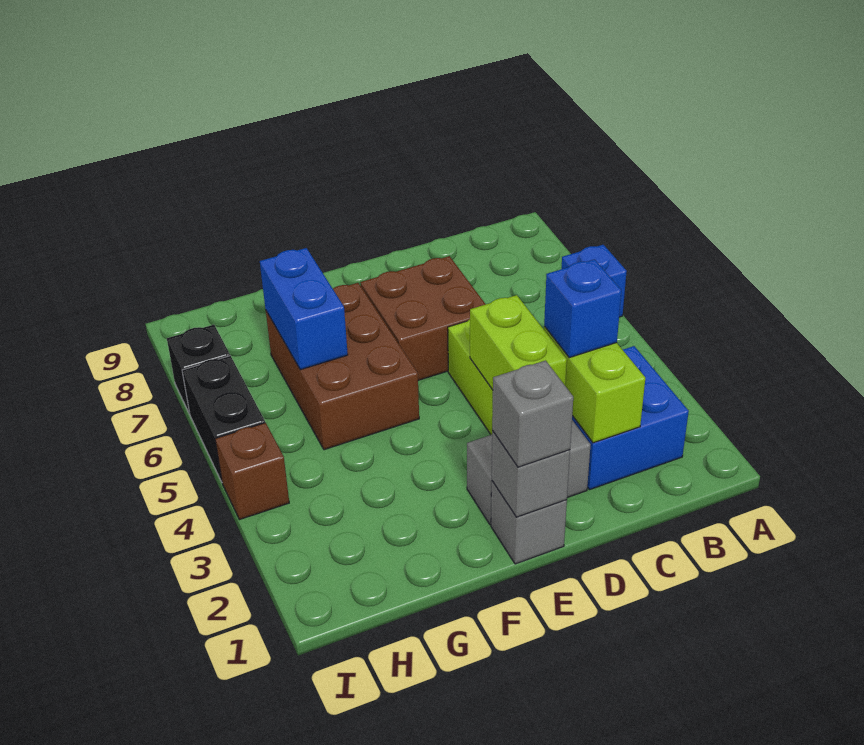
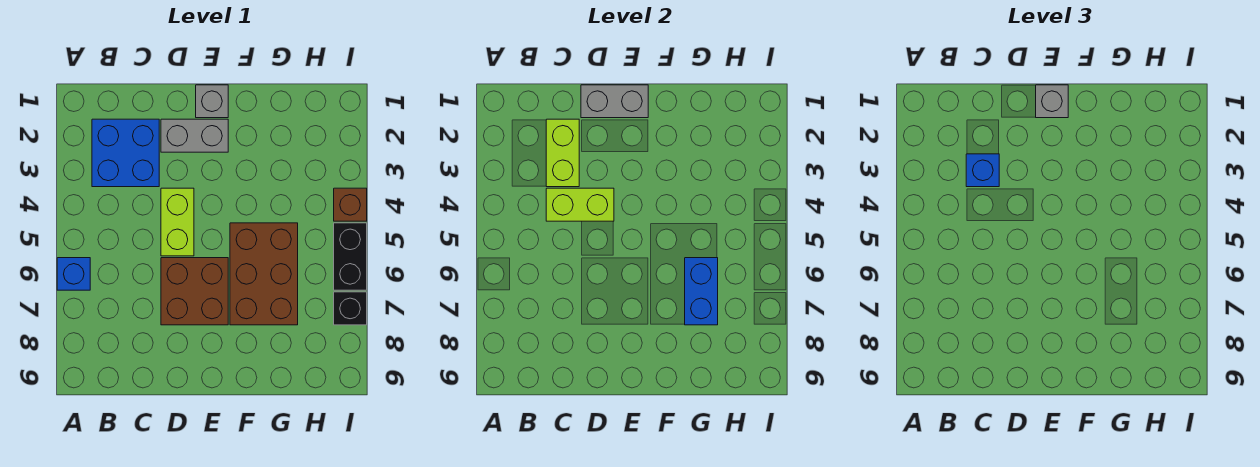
lime 1x2 brick [470,295,567,390] -> lime 1x2 brick turned to [546,188,614,221]
grey 1x1 brick [492,431,570,517] -> grey 1x2 brick [581,85,648,118]

